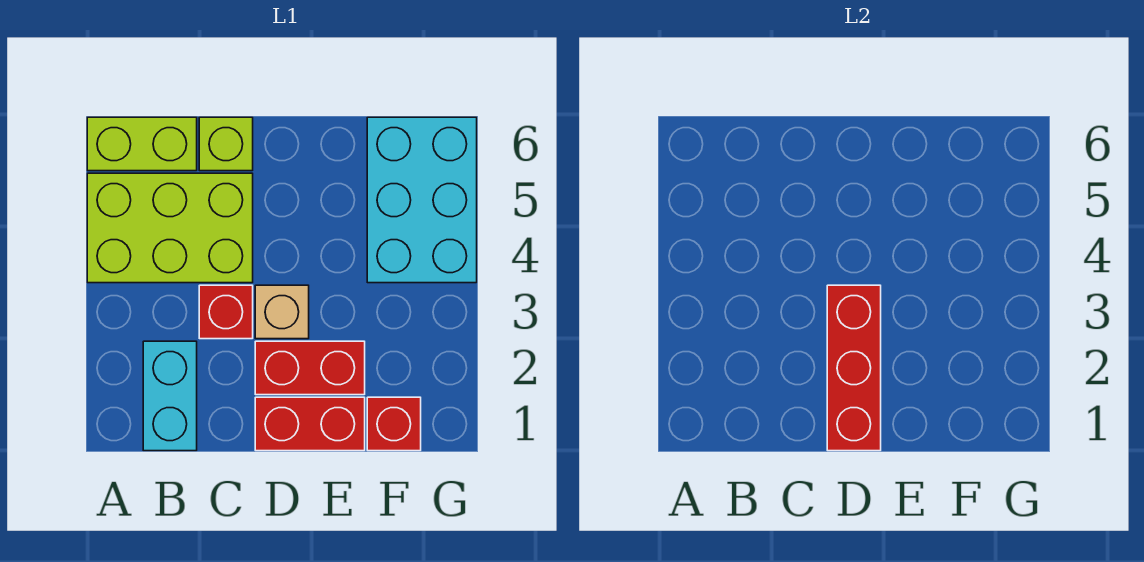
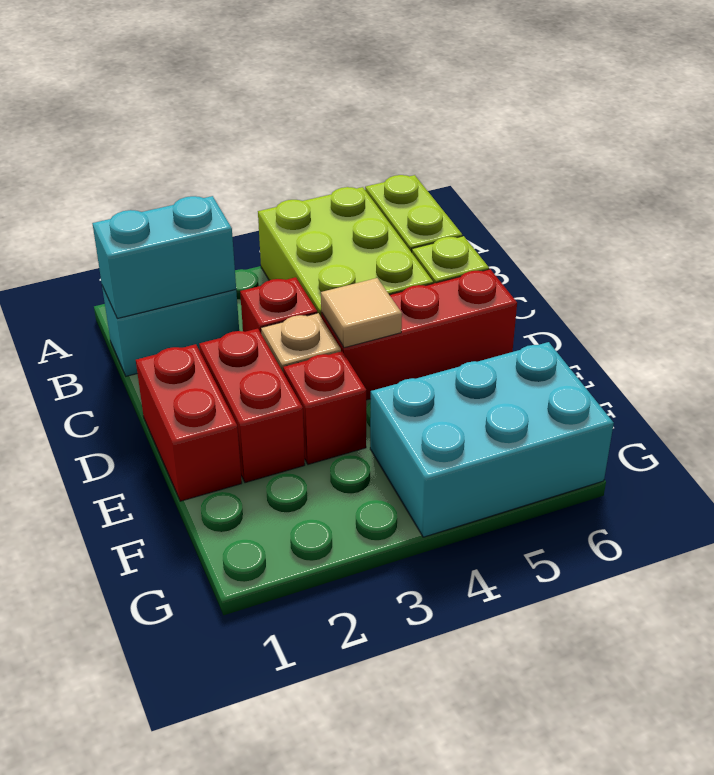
none -> cyan 1x2 brick [92,196,236,318]
red 1x3 brick [827,285,881,451] -> red 1x3 brick moved to [321,269,517,400]
none -> tan 1x1 tile [321,278,402,348]
red 1x1 brick [367,397,421,451] -> red 1x1 brick moved to [283,351,366,464]

